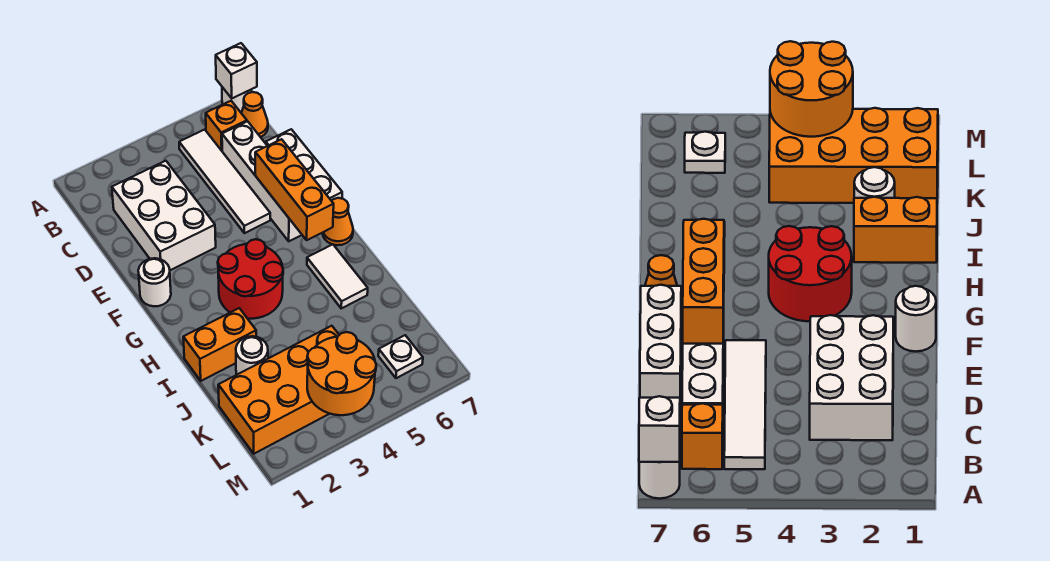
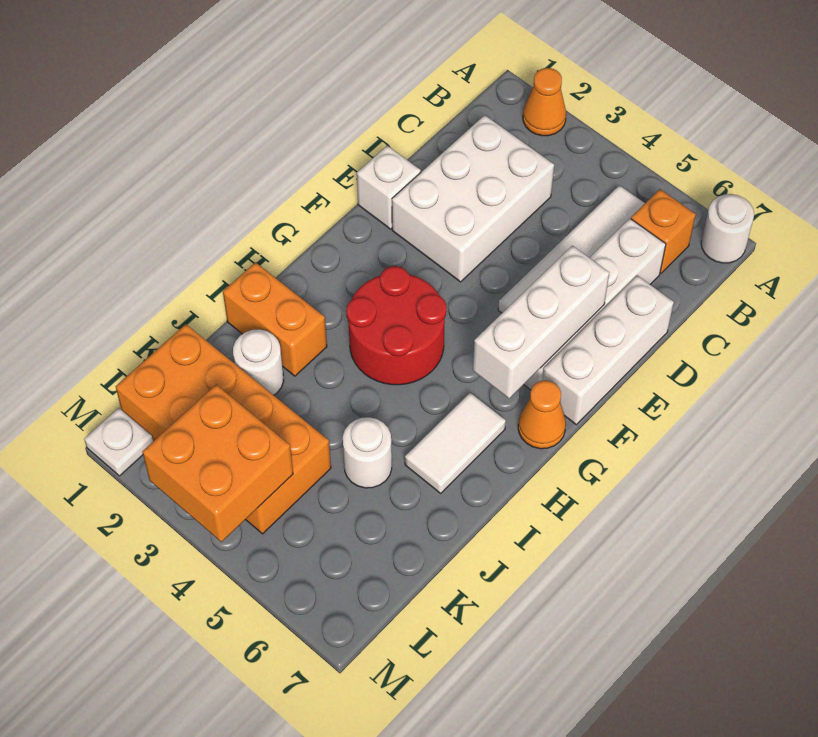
white 1x1 brick [216,43,257,98] -> white 1x1 brick moved to [357,146,421,229]
orange 1x1 cone [242,92,268,137] -> orange 1x1 cone moved to [523,68,566,136]
orange 1x3 brick [255,139,334,240] -> white 1x3 brick [473,246,609,398]
white 1x1 round brick [138,258,171,306] -> white 1x1 round brick moved to [343,417,392,488]
orange 2x2 round brick [307,332,376,415] -> orange 2x2 brick [142,385,293,542]
white 1x1 plate [378,335,423,378] -> white 1x1 plate moved to [84,408,153,476]

